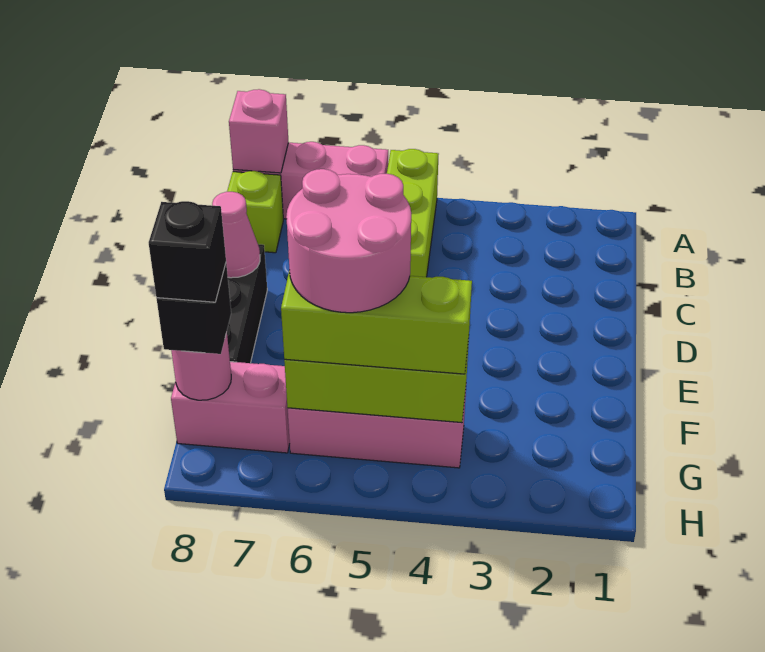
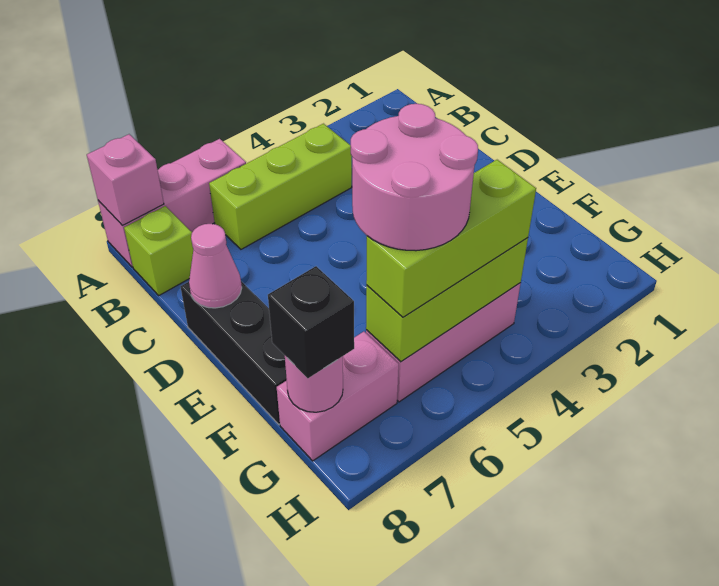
lime 1x3 brick [387,149,438,277] -> lime 1x3 brick turned to [209,124,352,249]
black 1x1 brick [149,201,226,302] -> none

